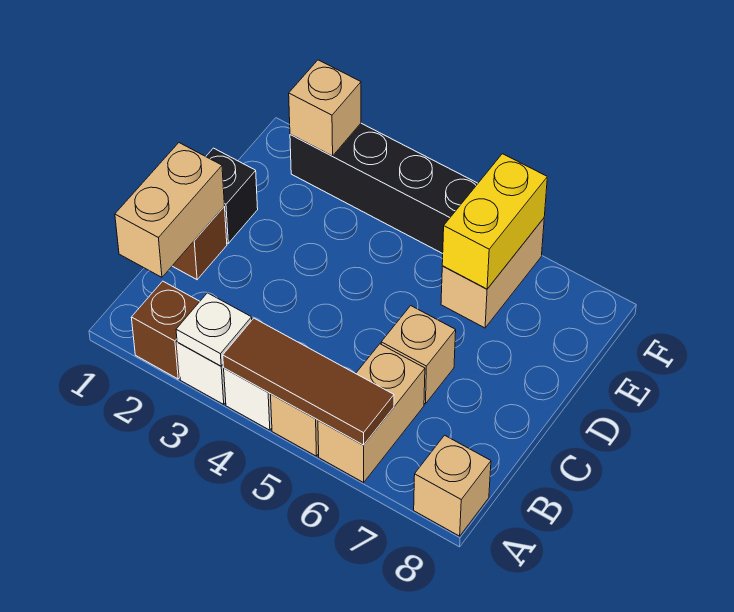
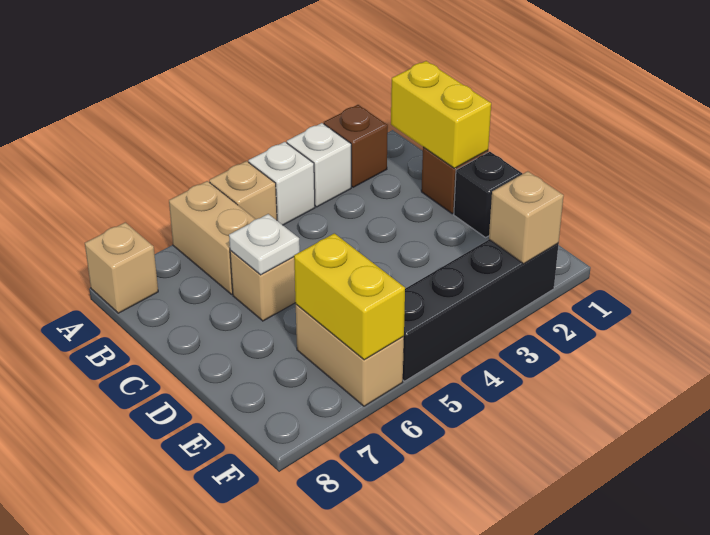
white 1x1 plate [176,293,252,366] -> white 1x1 plate moved to [229,214,300,275]
brown 1x3 tile [223,318,394,445] -> none
tan 1x2 brick [115,143,225,277] -> yellow 1x2 brick [391,61,491,168]

